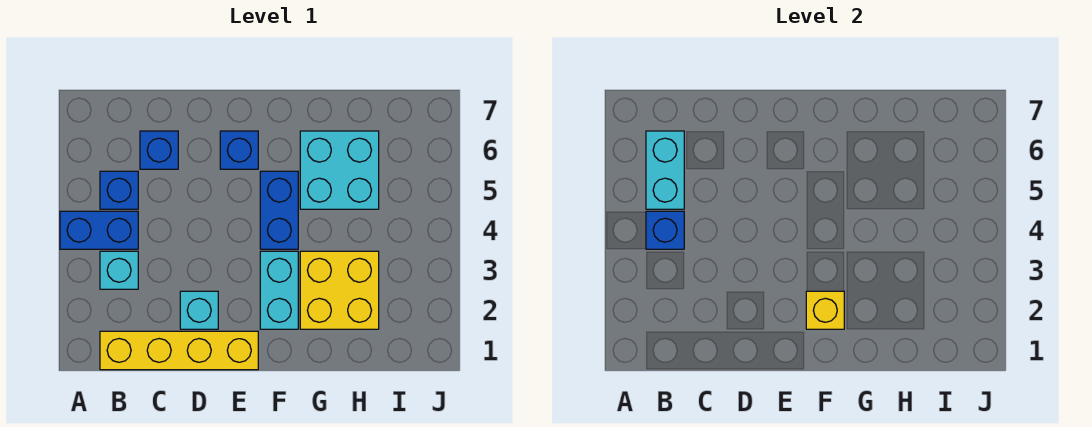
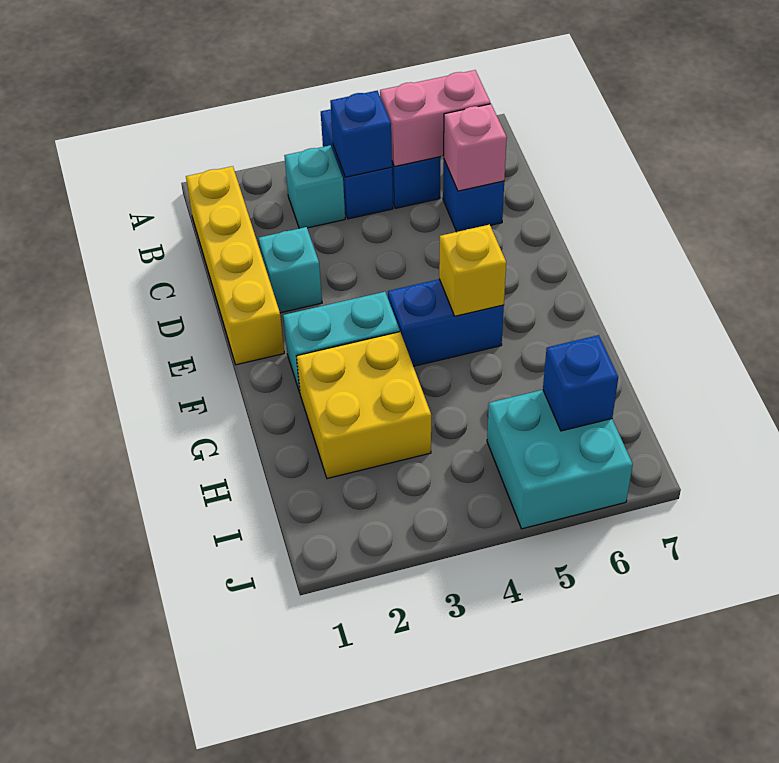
cyan 1x2 brick [646,131,684,209] -> pink 1x2 brick [380,70,490,167]
none -> pink 1x1 brick [444,104,507,191]
blue 1x1 brick [220,131,258,169] -> blue 1x1 brick moved to [543,335,618,431]
yellow 1x1 brick [806,291,844,329] -> yellow 1x1 brick moved to [439,225,506,316]
cyan 2x2 brick [300,131,379,209] -> cyan 2x2 brick moved to [487,390,633,529]

